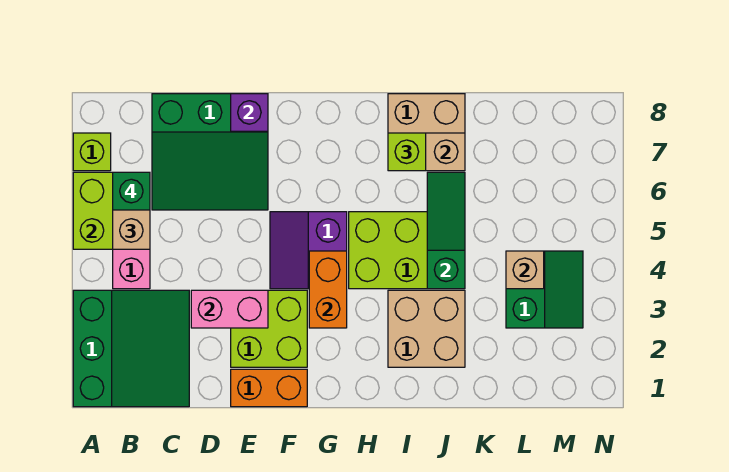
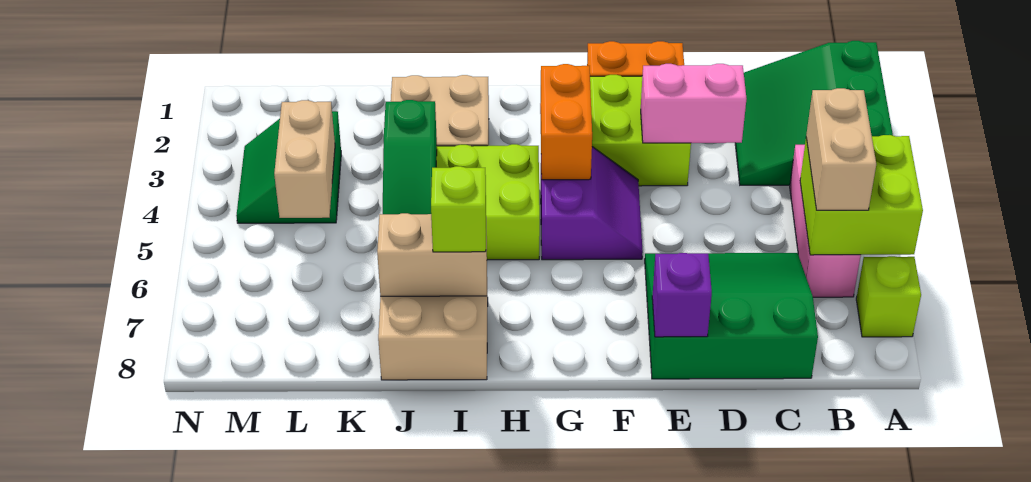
green 1x1 brick [113,172,150,210] -> none
tan 1x1 brick [506,251,544,289] -> tan 1x2 brick [274,100,335,218]

